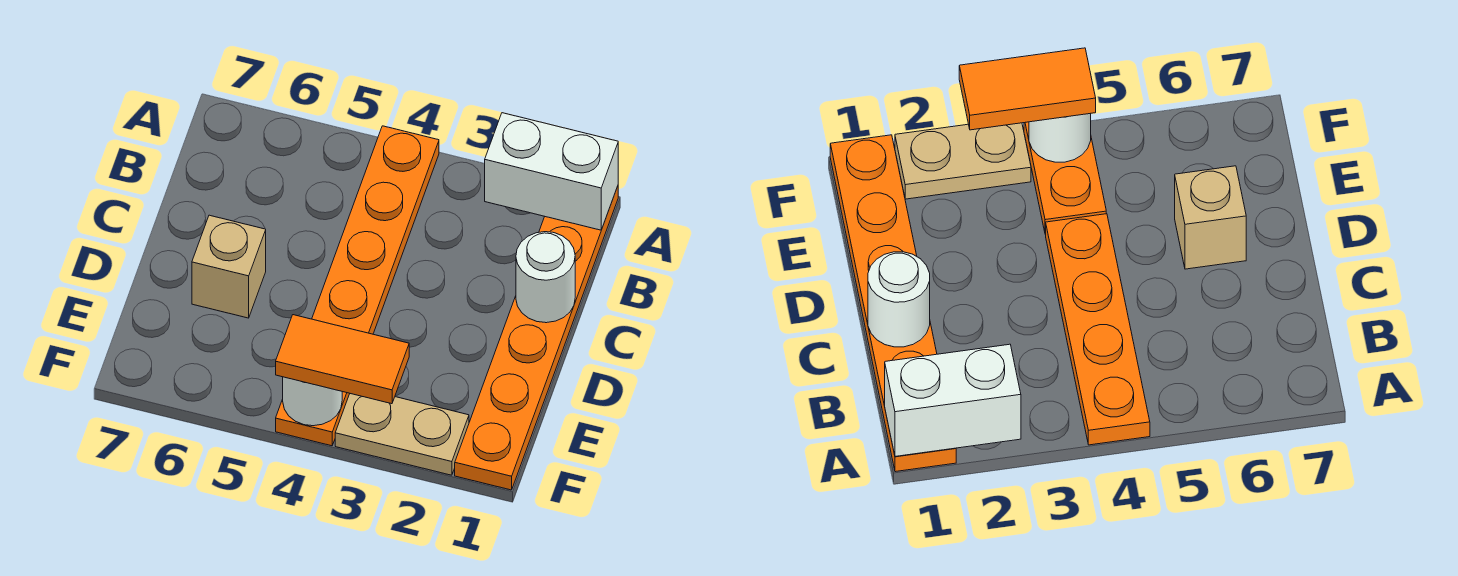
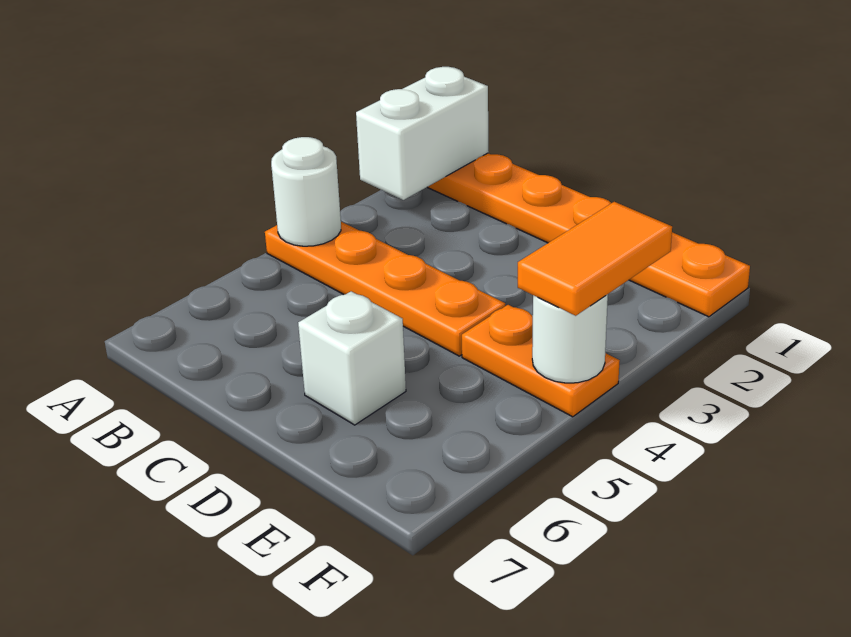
white 1x1 round brick [516,232,575,323] -> white 1x1 round brick moved to [271,137,341,246]
tan 1x1 brick [192,215,266,318] -> white 1x1 brick [298,291,406,425]
tan 1x2 plate [335,394,469,475] -> none

